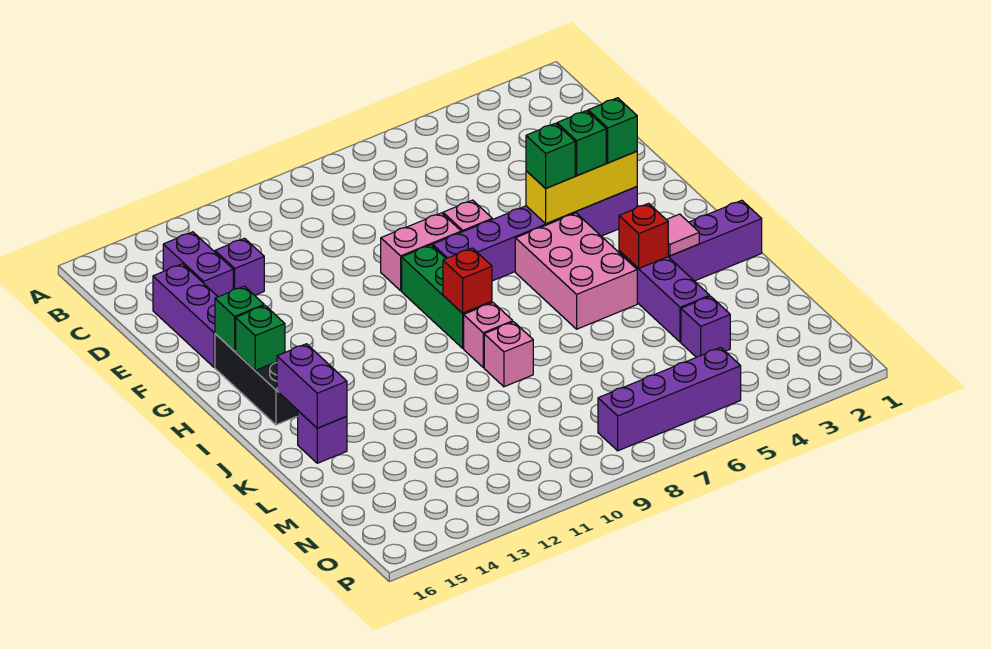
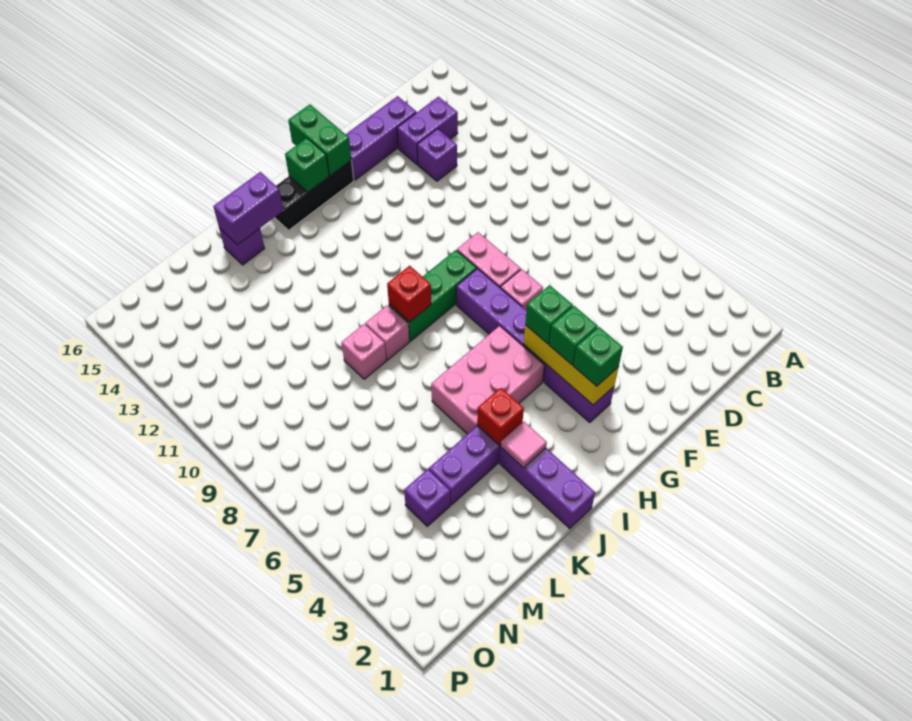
green 1x1 brick [215,286,264,351] -> green 1x2 brick [288,104,351,175]
purple 1x4 brick [598,348,741,451] -> none

